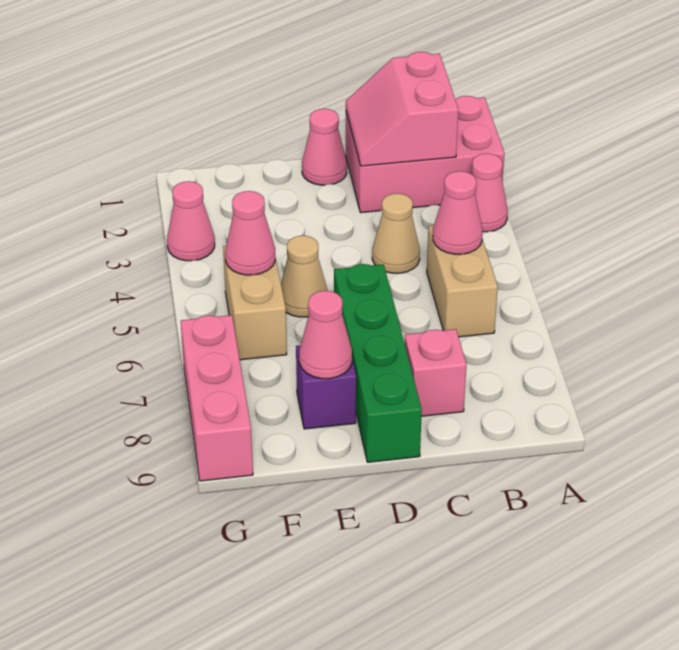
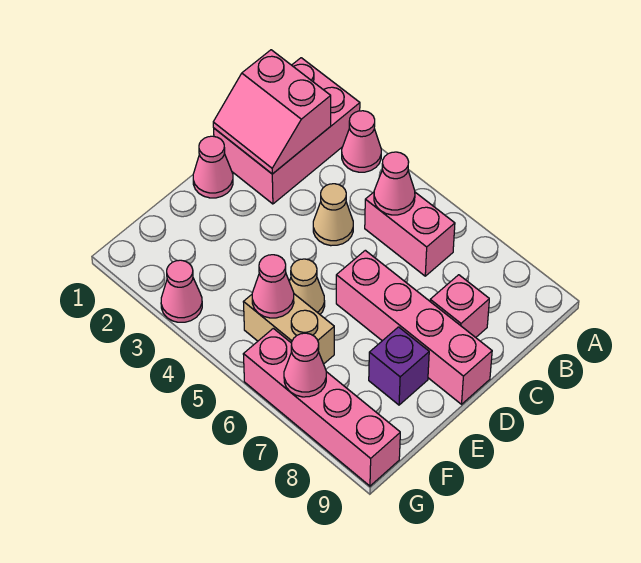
tan 1x2 brick [427,225,498,337] -> pink 1x2 brick [365,192,455,276]
green 1x4 brick [334,264,422,462] -> pink 1x4 brick [336,250,492,404]
pink 1x1 cone [299,291,352,379] -> pink 1x1 cone moved to [284,333,326,397]
pink 1x3 brick [181,315,253,481] -> pink 1x4 brick [243,328,400,486]

